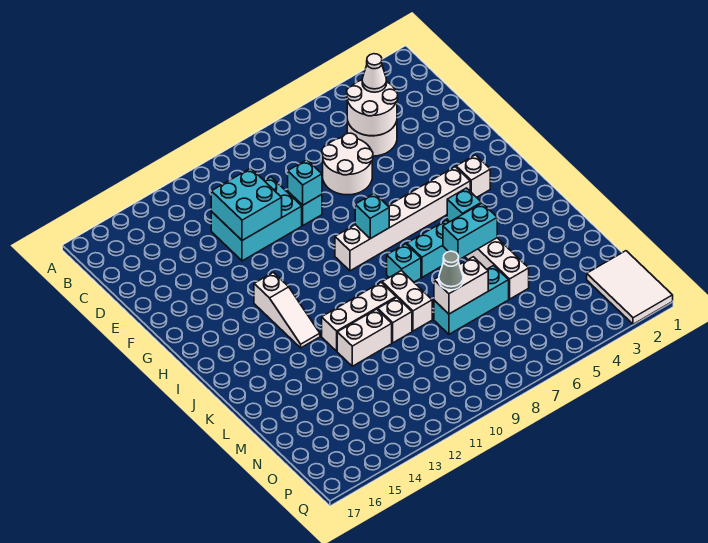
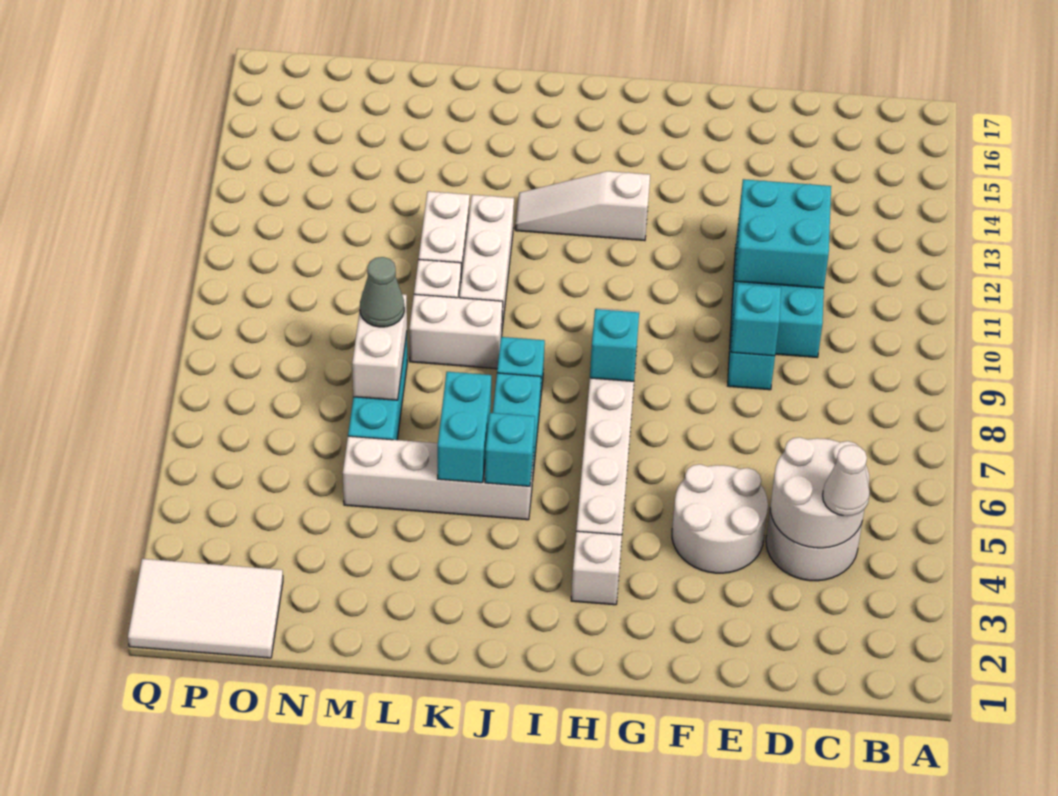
white 2x2 round brick [322,133,373,195] -> white 2x2 round brick moved to [672,464,768,573]

